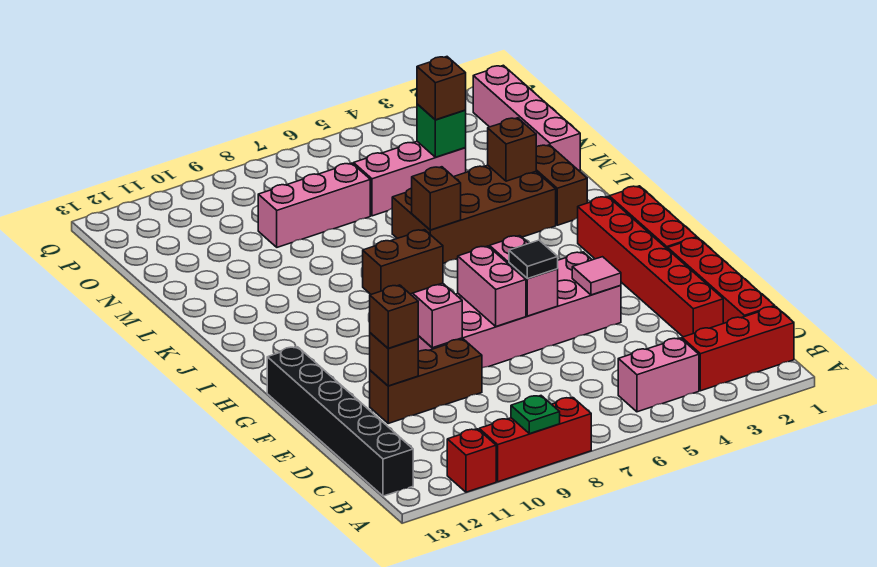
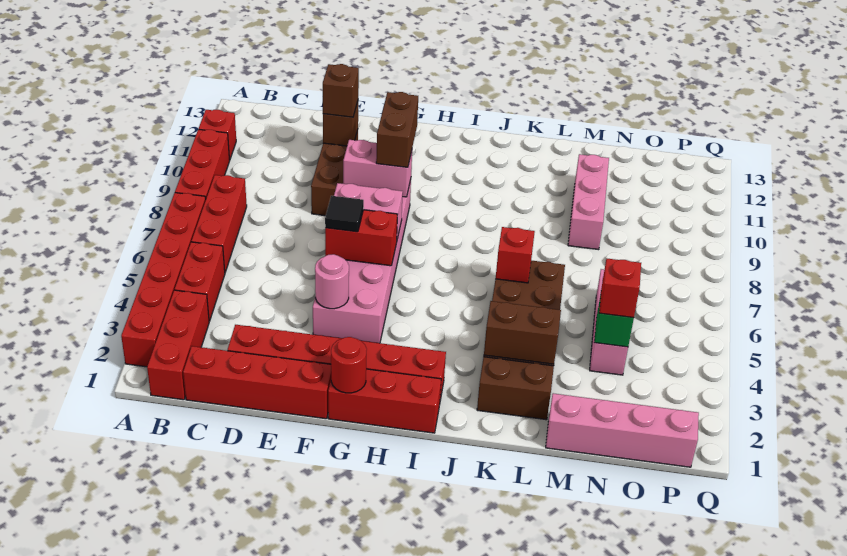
none -> red 1x6 brick [121,193,206,367]
green 1x1 plate [511,396,560,434] -> none
pink 1x2 brick [618,338,699,412] -> red 1x2 brick [175,242,225,321]
none -> red 1x3 brick [191,175,247,272]
black 1x6 brick [267,347,413,496] -> none
pink 1x1 tile [572,257,621,295] -> pink 1x1 round brick [315,254,349,309]
pink 1x2 brick [490,236,558,316] -> red 1x2 brick [325,210,397,266]
none -> red 1x1 round brick [331,337,367,393]
brown 1x1 brick [412,167,461,230] -> red 1x1 brick [496,227,535,283]
brown 1x1 brick [488,118,536,181] -> brown 1x2 brick [484,301,561,364]
brown 1x1 brick [417,57,466,120] -> red 1x1 brick [599,258,641,318]
pink 1x3 brick [258,163,370,247] -> pink 1x3 brick moved to [568,154,609,250]

